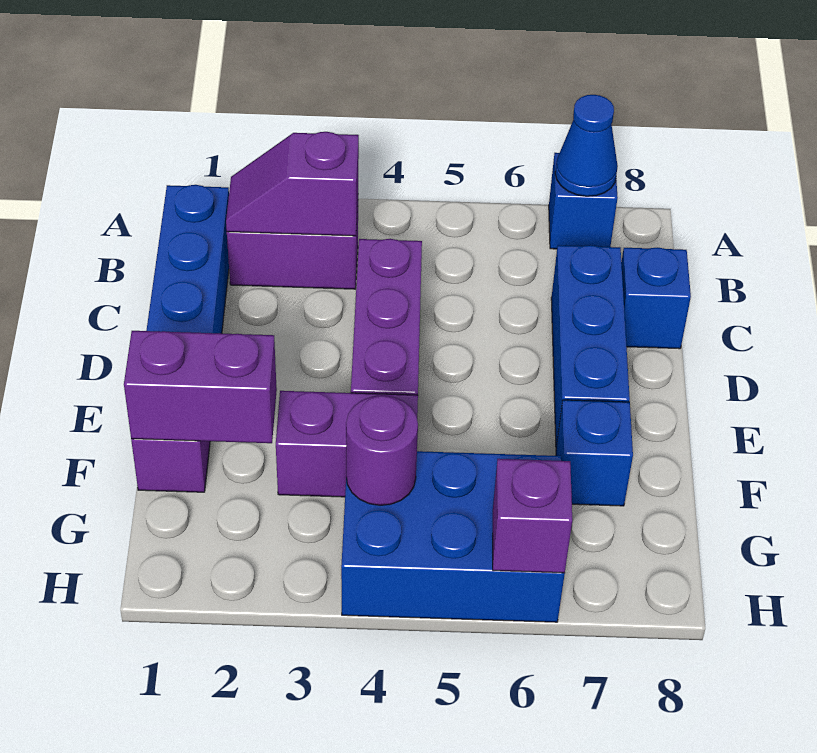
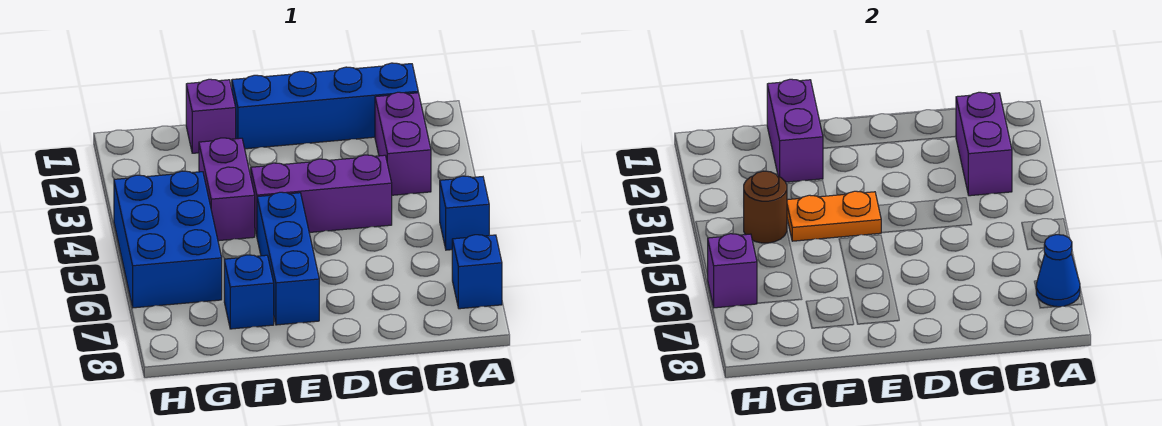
purple 1x2 slope [226,132,359,236] -> purple 1x2 brick [956,92,1012,196]
blue 1x3 brick [551,245,630,447] -> blue 1x3 brick turned to [257,192,319,325]
blue 1x1 brick [621,247,691,349] -> blue 1x1 brick moved to [440,176,489,250]
none -> orange 1x2 plate [787,191,881,241]
purple 1x1 round brick [346,396,418,505] -> brown 1x1 round brick [744,171,787,243]

